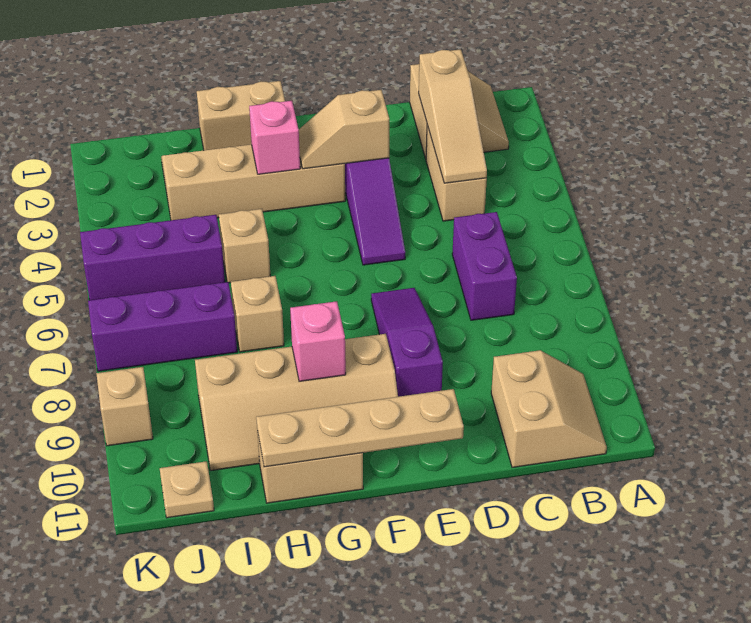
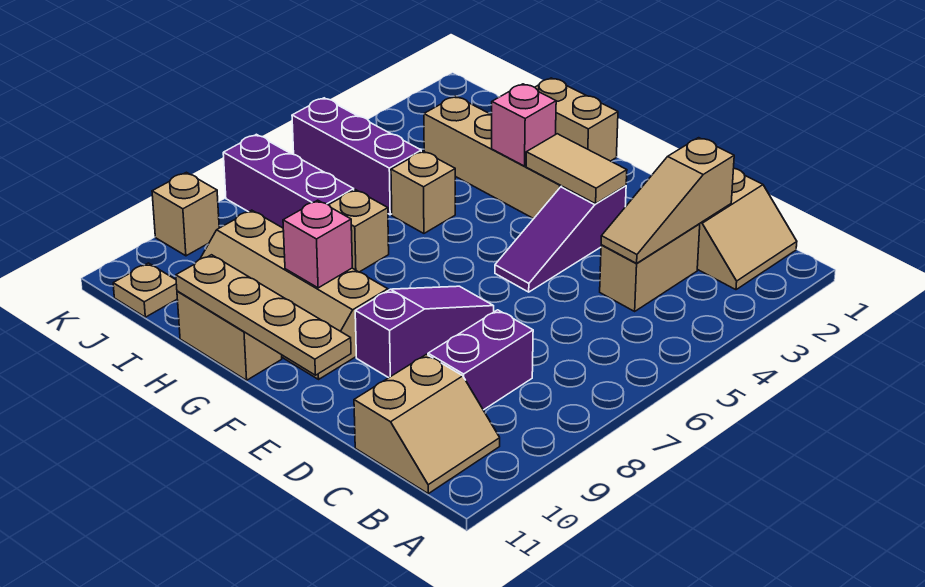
purple 1x2 brick [452,212,517,320] -> purple 1x2 brick moved to [428,310,533,410]
tan 1x2 slope [299,90,389,169] -> tan 1x2 tile [526,134,627,204]

